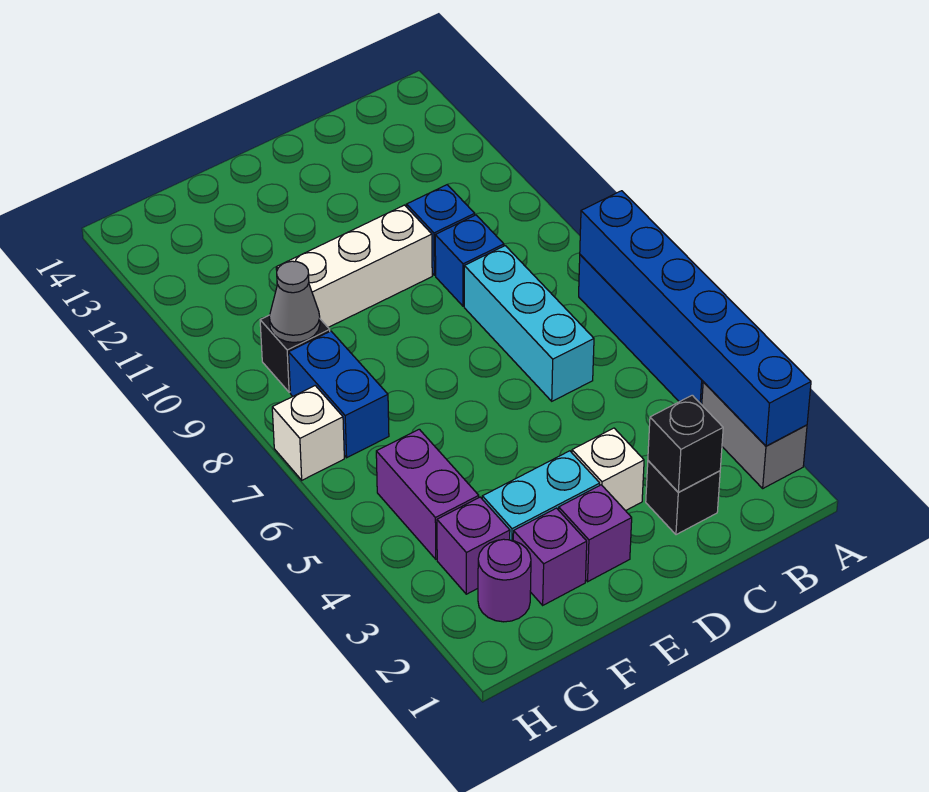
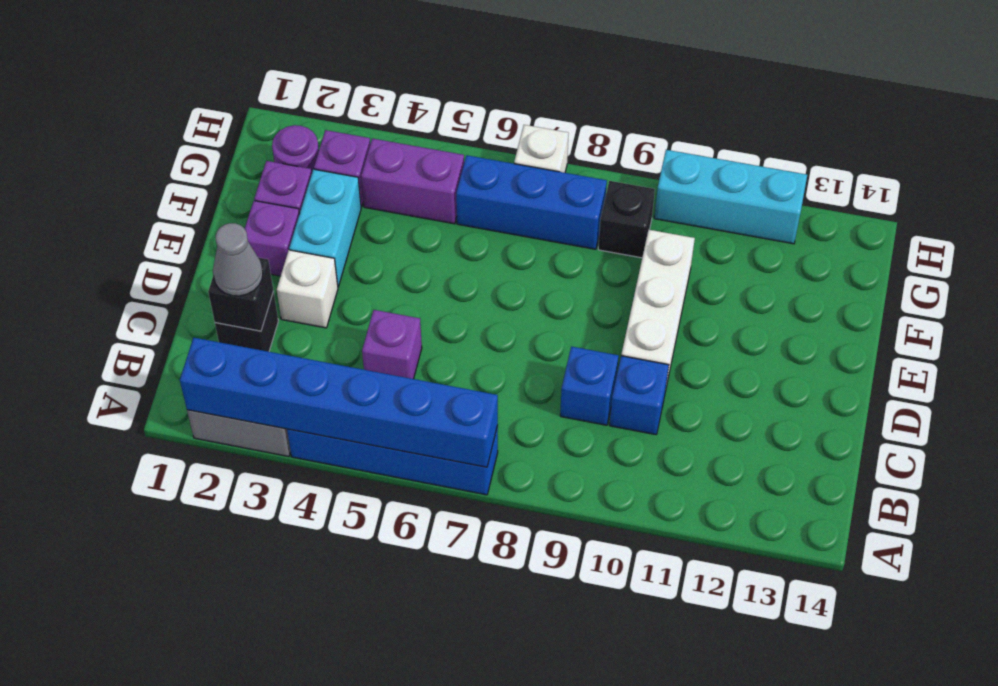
none -> purple 1x1 brick [362,310,422,379]
cyan 1x3 brick [464,246,594,401] -> cyan 1x3 brick moved to [654,150,807,244]
blue 1x2 brick [289,331,389,458] -> blue 1x3 brick [456,155,607,249]
grey 1x1 cone [269,261,320,343] -> grey 1x1 cone moved to [213,223,263,296]

